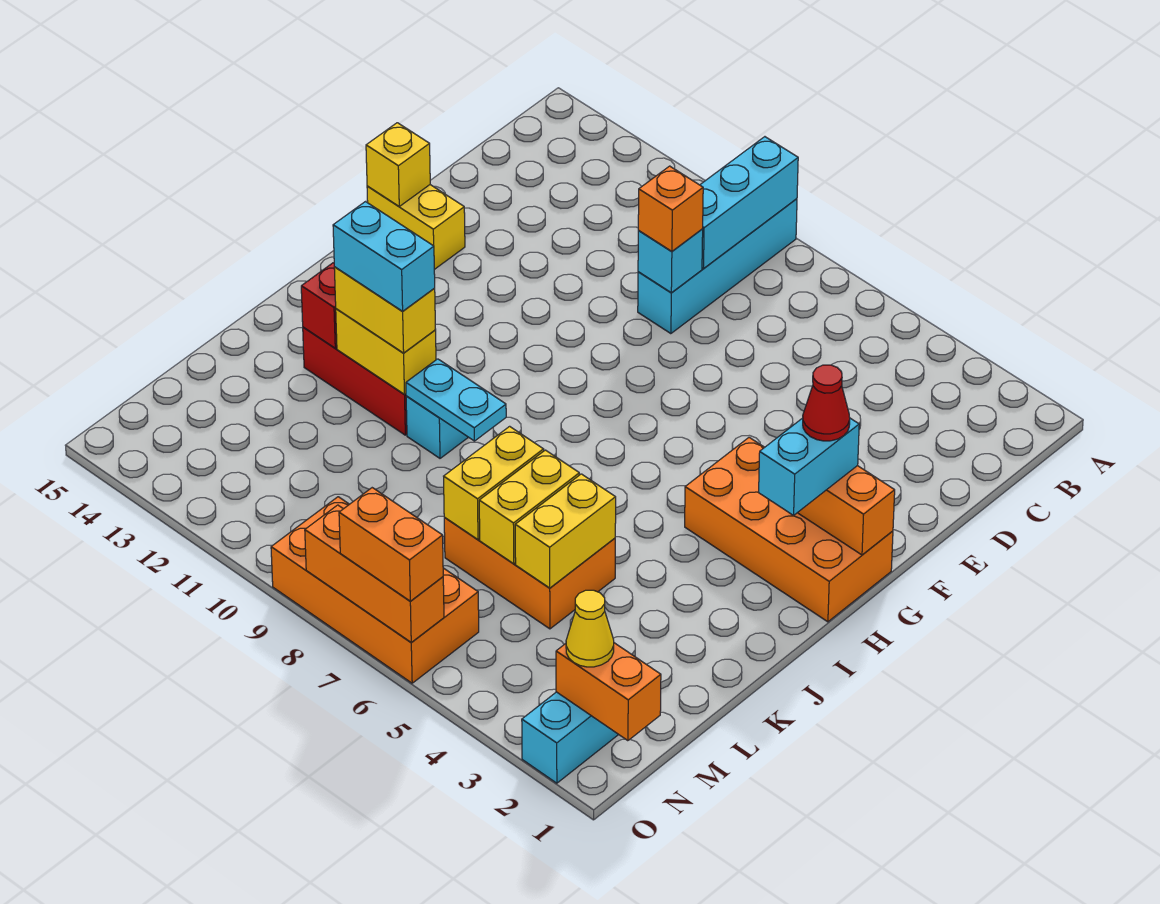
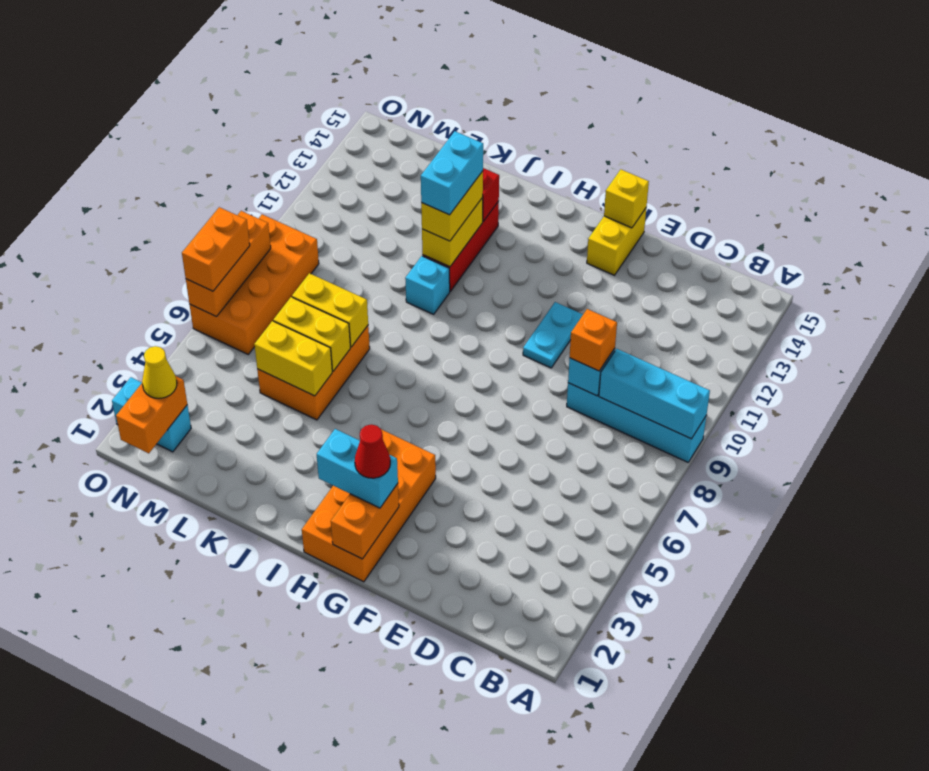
cyan 1x2 plate [406,359,506,441] -> cyan 1x2 plate moved to [523,302,583,368]

